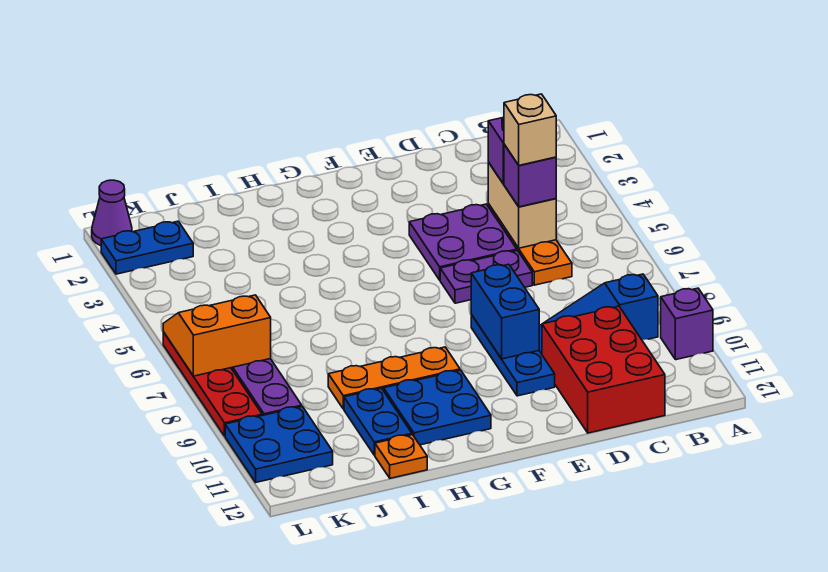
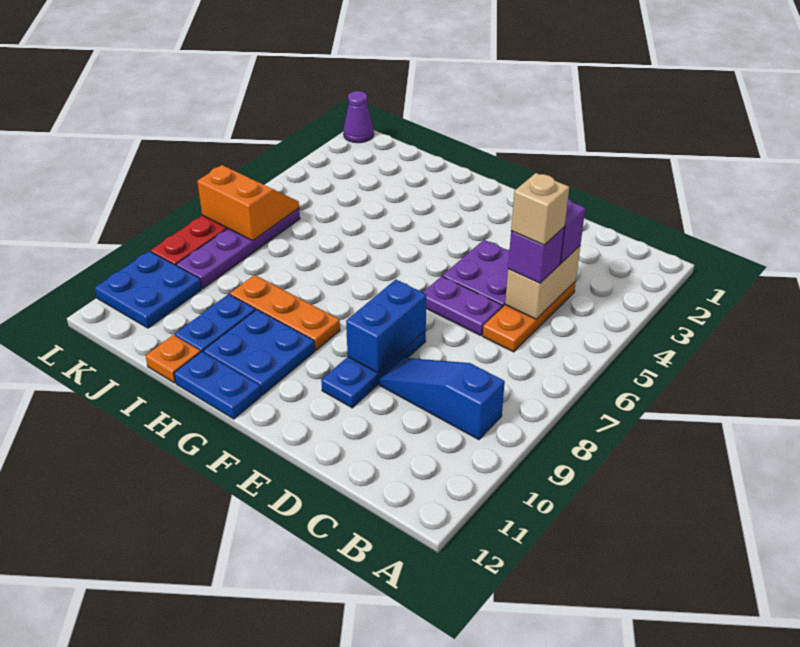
purple 1x1 brick [661,288,713,360] -> none
red 2x3 brick [542,306,665,433] -> none
blue 1x2 plate [101,221,193,274] -> blue 1x2 plate moved to [174,352,261,419]

